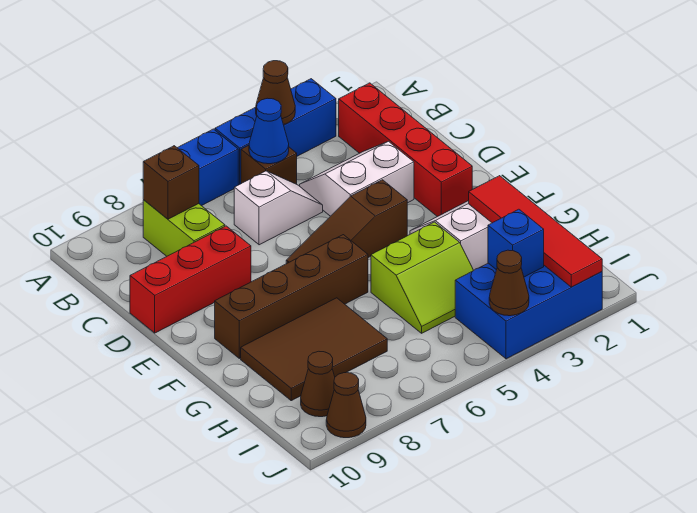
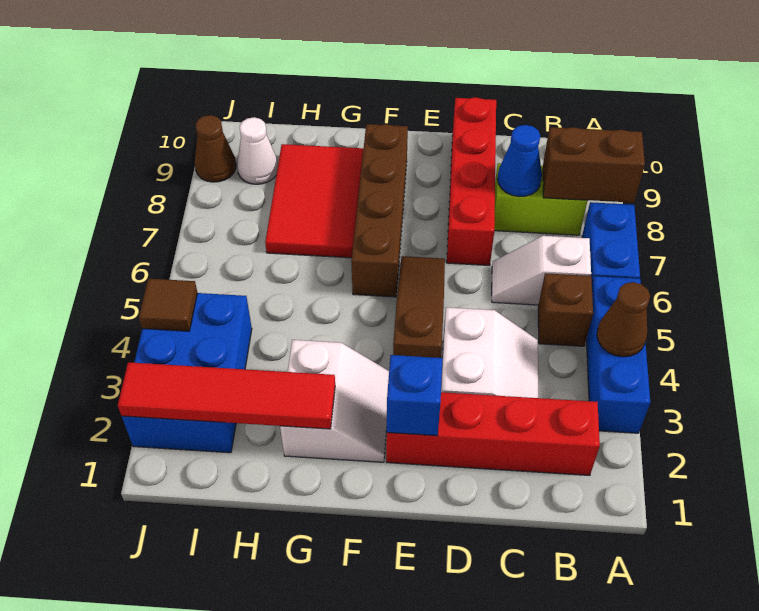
blue 1x1 cone [249,98,289,164] -> blue 1x1 cone moved to [497,125,542,197]
brown 1x1 brick [143,146,199,219] -> brown 1x2 brick [543,127,645,203]
white 1x2 slope [234,171,323,245] -> white 1x2 slope turned to [492,236,591,305]
red 1x3 brick [130,226,251,333] -> red 1x4 brick [447,97,496,266]
lime 2x2 slope [371,222,474,333] -> none
brown 2x3 tile [241,298,387,401] -> red 2x3 tile [265,144,364,258]
blue 1x1 brick [488,209,544,277] -> blue 1x1 brick moved to [387,355,443,436]
brown 1x1 cone [301,351,335,417] -> white 1x1 cone [237,117,278,184]
brown 1x1 cone [489,250,529,316] -> brown 1x1 tile [139,279,197,331]

